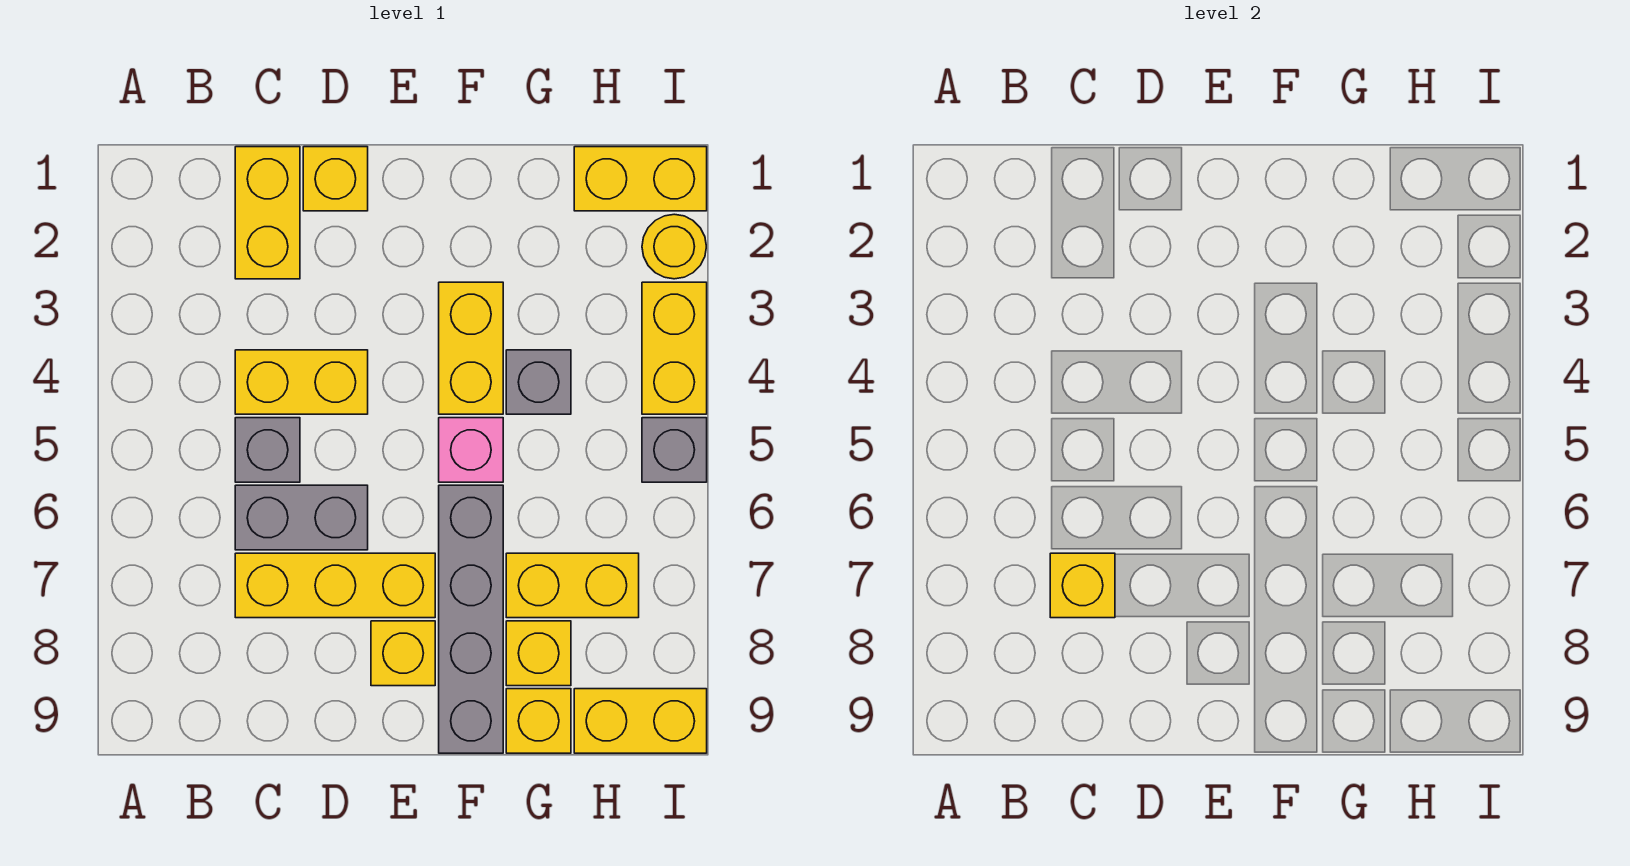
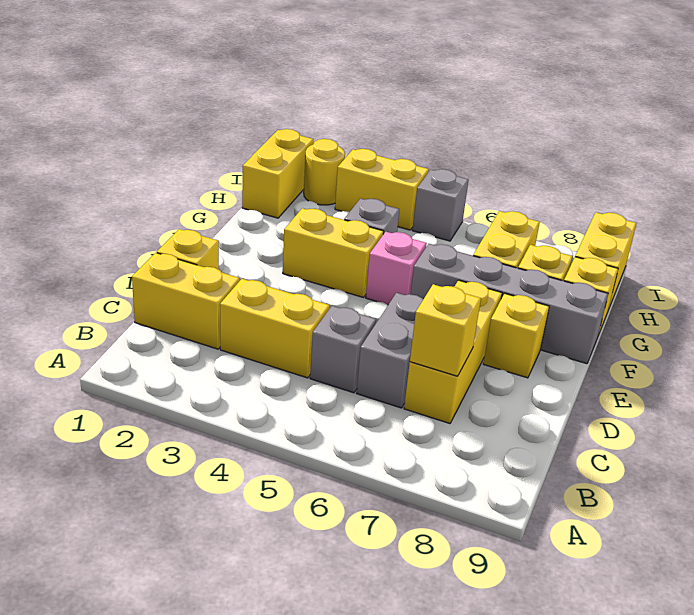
yellow 1x2 brick [235,350,368,414] -> yellow 1x2 brick turned to [220,279,330,378]

